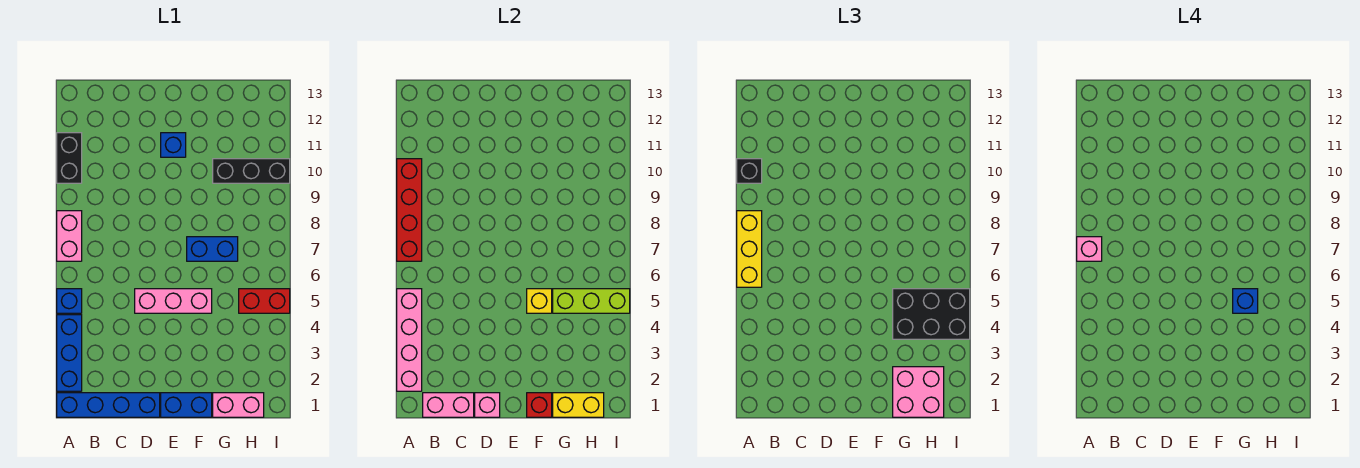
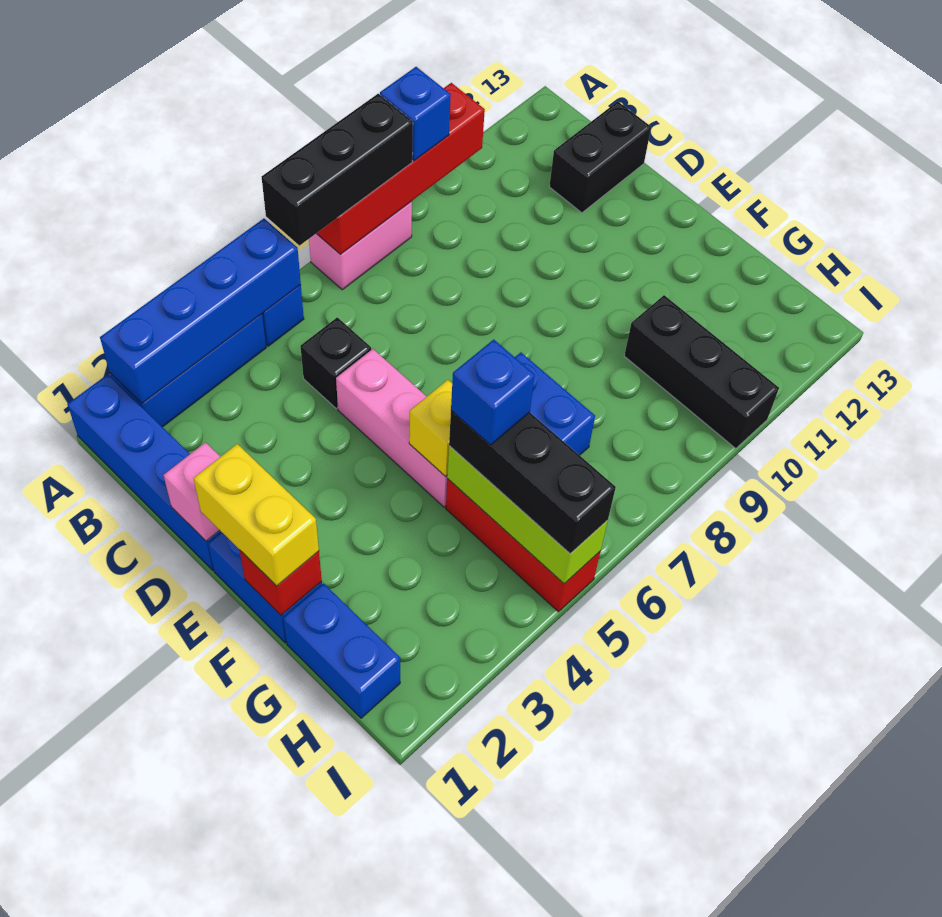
pink 1x4 brick [397,289,422,391] -> blue 1x4 brick [100,219,301,403]
yellow 1x3 brick [737,211,762,287] -> black 1x3 brick [262,94,413,246]
pink 1x1 brick [1077,237,1102,261] -> none
black 1x2 brick [57,133,82,183] -> black 1x2 brick moved to [549,101,651,213]
black 1x1 brick [737,159,762,183] -> black 1x1 brick moved to [301,317,371,408]
pink 1x2 brick [423,393,474,417] -> none
blue 1x1 brick [161,133,186,157] -> blue 1x1 brick moved to [380,67,451,161]
pink 1x2 brick [213,393,264,417] -> blue 1x2 brick [283,583,400,718]
yellow 1x2 brick [553,393,604,417] -> yellow 1x2 brick moved to [194,444,319,586]
pink 2x2 brick [893,367,944,417] -> none
black 2x3 brick [893,289,970,339] -> black 1x3 brick [449,411,616,554]
red 1x2 brick [239,289,290,313] -> red 1x3 brick [446,479,601,612]

